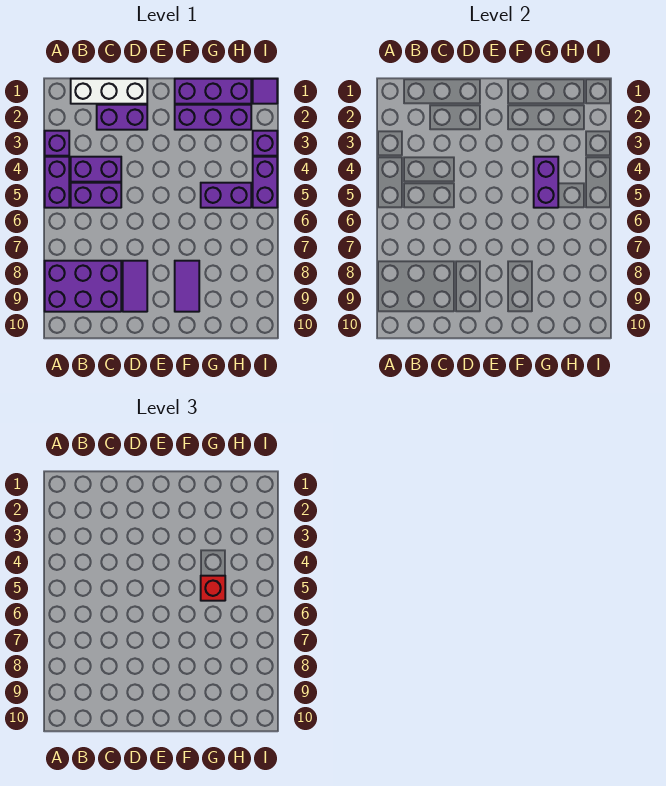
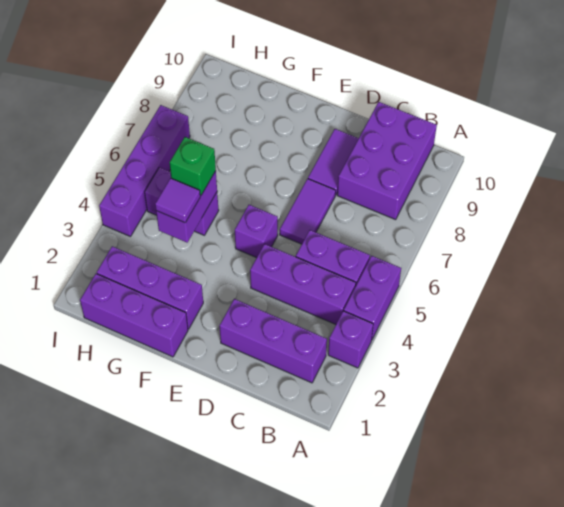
purple 2x3 brick [45,261,121,312] -> purple 2x3 brick turned to [337,102,437,220]
white 1x3 brick [71,79,147,104] -> none
purple 1x2 brick [71,157,121,182] -> purple 1x3 brick [250,244,356,324]
purple 1x2 brick [97,105,147,130] -> purple 1x3 brick [219,299,327,383]
purple 1x2 tile [175,261,199,312] -> purple 1x2 tile moved to [280,179,336,244]
red 1x1 brick [201,576,225,601] -> green 1x1 brick [170,137,216,195]
purple 1x1 tile [253,79,277,104] -> purple 1x1 tile moved to [155,178,200,223]
purple 1x1 brick [253,131,277,156] -> purple 1x1 brick moved to [235,205,278,258]
purple 1x2 brick [253,157,277,208] -> purple 1x4 brick [99,105,190,236]

